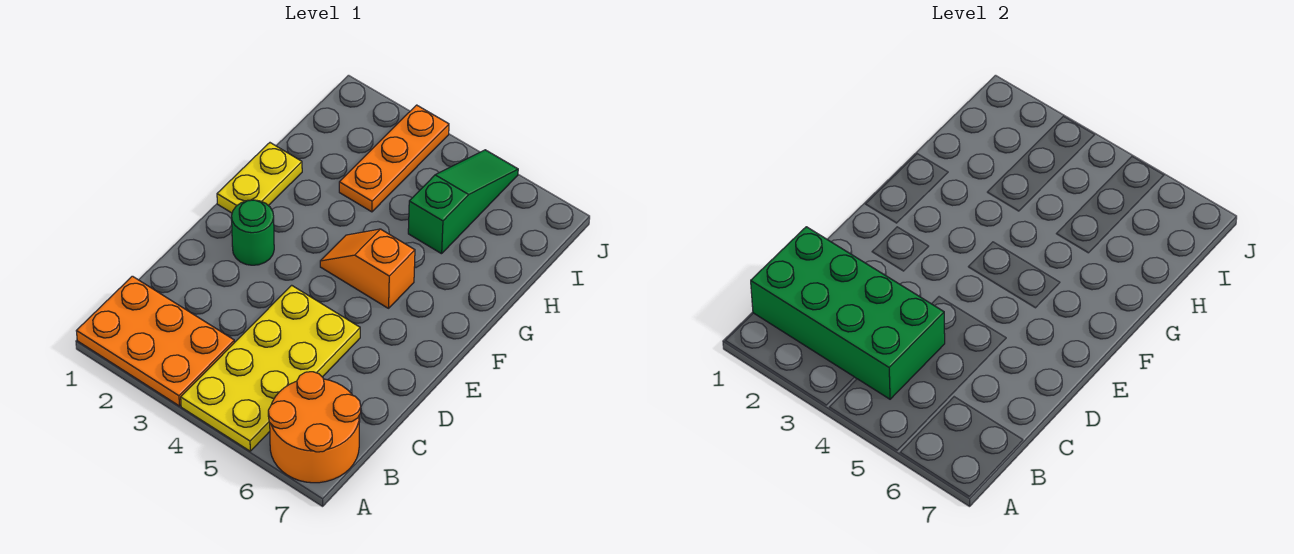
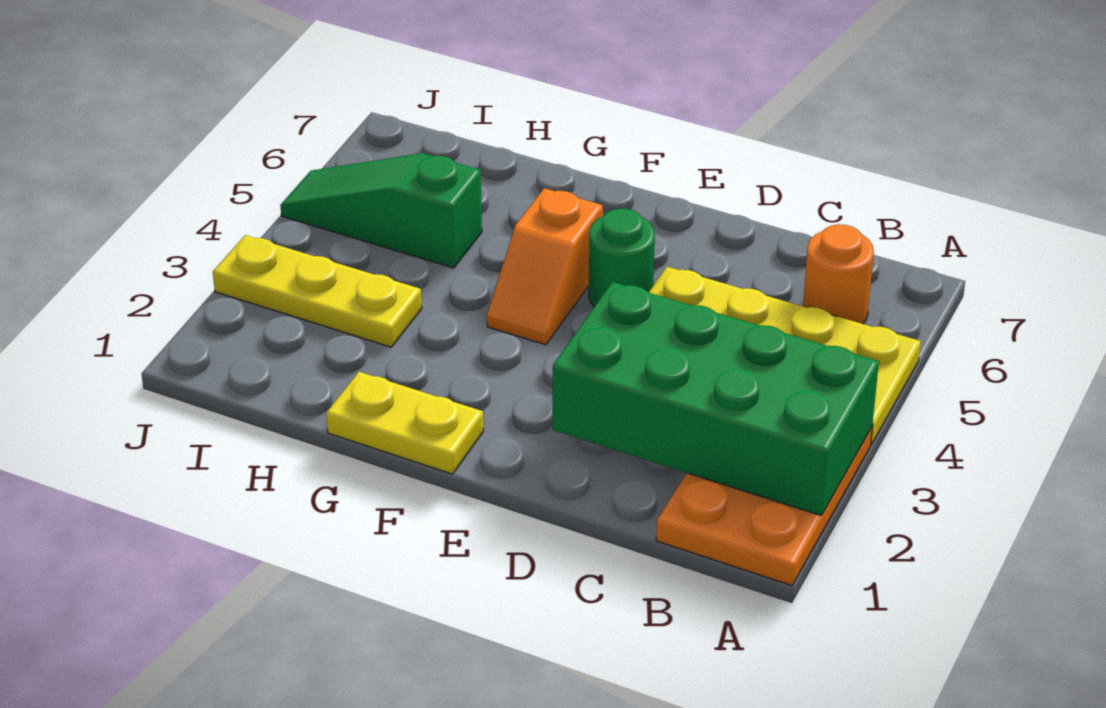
orange 2x2 round brick [268,372,361,483] -> orange 1x1 round brick [803,224,874,324]
green 2x4 brick [751,227,945,399] -> green 2x4 brick turned to [553,282,879,516]
green 1x1 round brick [232,200,274,265] -> green 1x1 round brick moved to [589,209,655,307]
orange 1x3 plate [339,105,449,212] -> yellow 1x3 plate [213,235,422,347]

